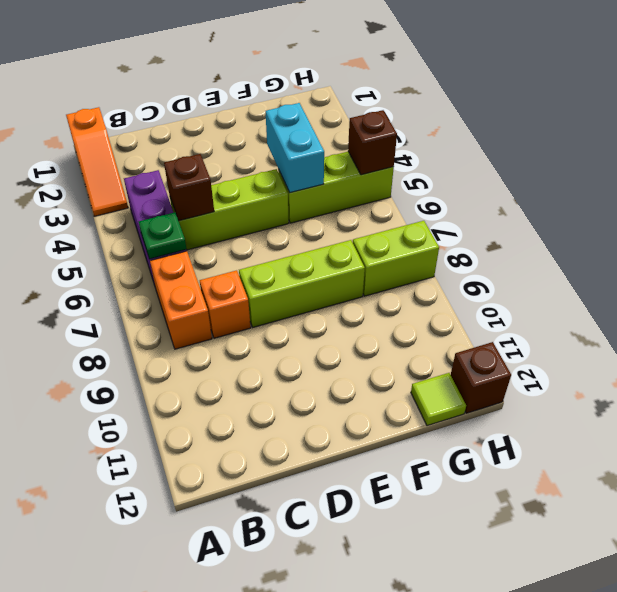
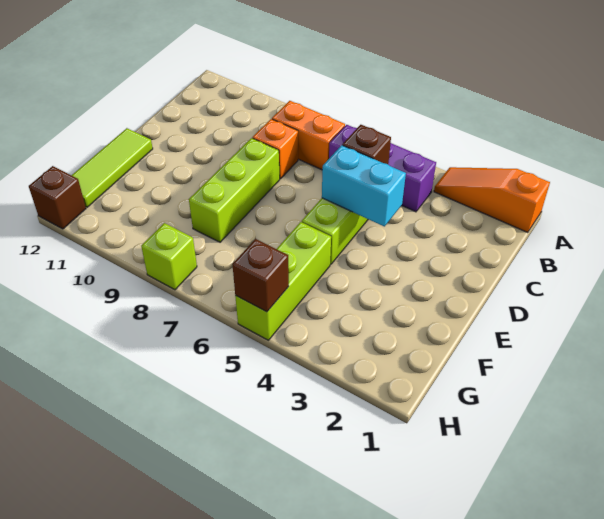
green 1x1 plate [139,212,186,259] -> none
cyan 1x2 brick [266,103,324,193] -> cyan 1x2 brick moved to [322,145,406,227]
lime 1x2 brick [353,221,439,296] -> lime 1x1 brick [141,223,197,290]
lime 1x1 tile [411,373,466,426] -> lime 1x3 tile [72,128,153,207]

